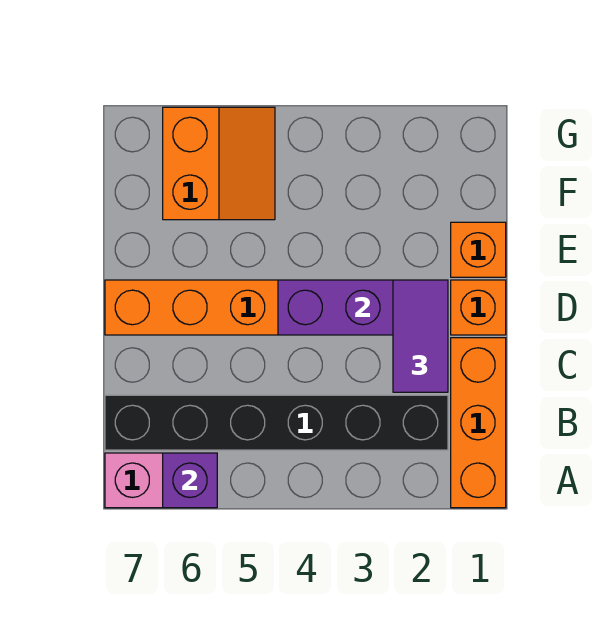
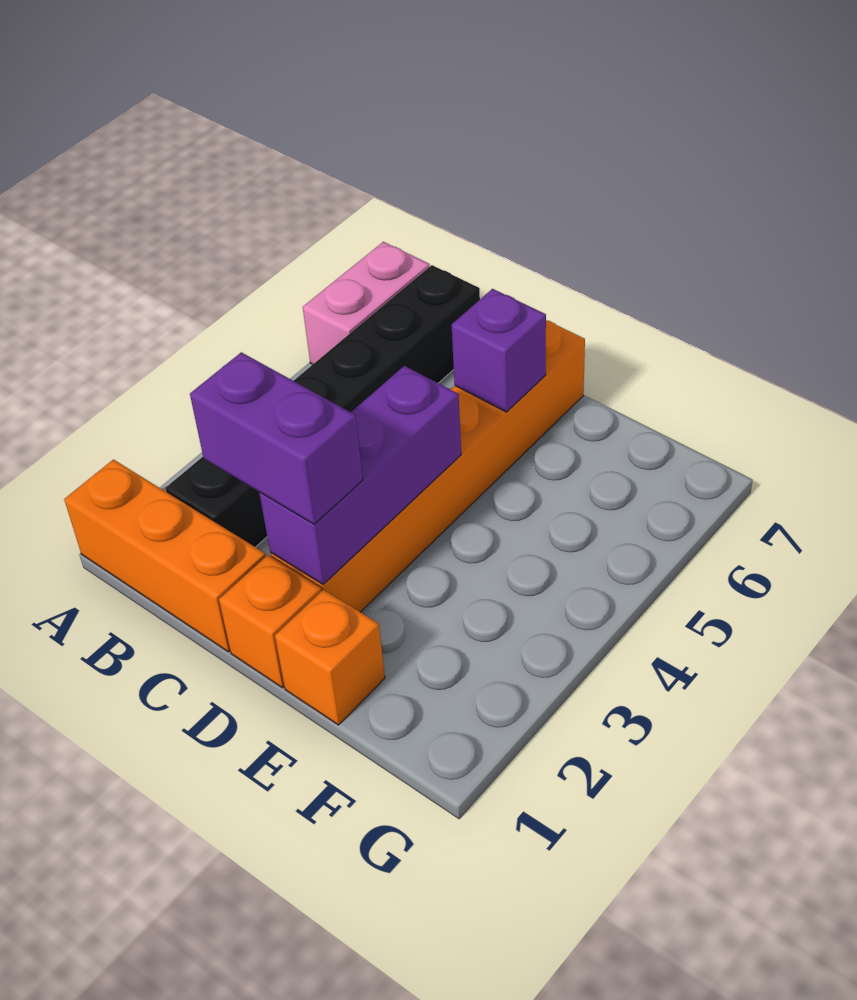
purple 1x1 brick [163,453,217,508] -> purple 1x1 brick moved to [452,289,546,412]
purple 1x2 tile [393,280,448,392] -> purple 1x2 brick [190,352,363,524]
orange 2x2 slope [163,107,275,220] -> none

